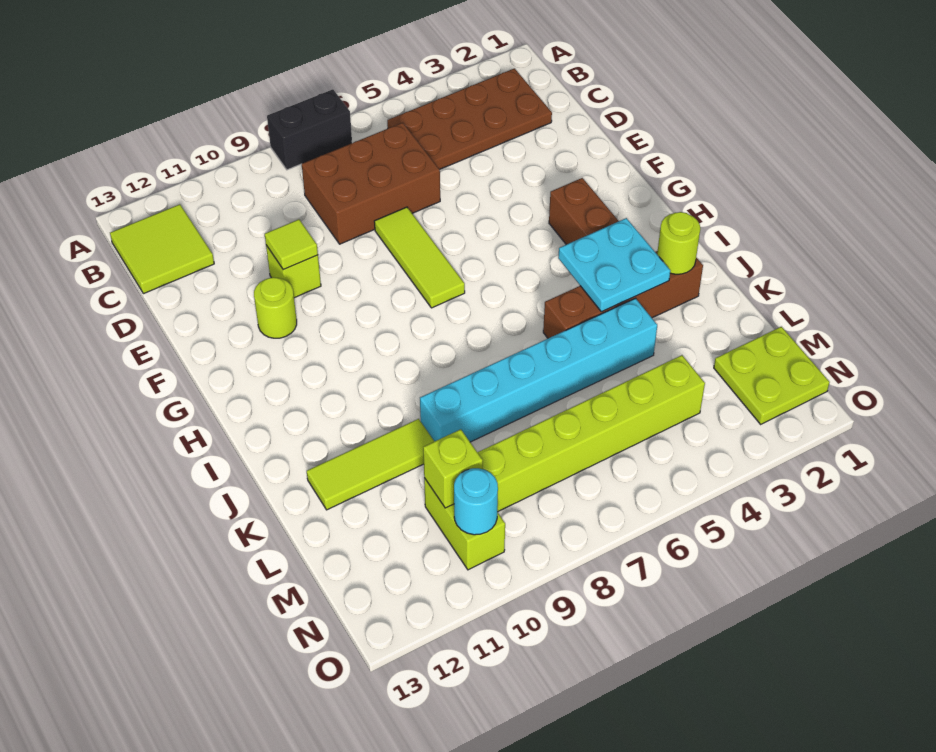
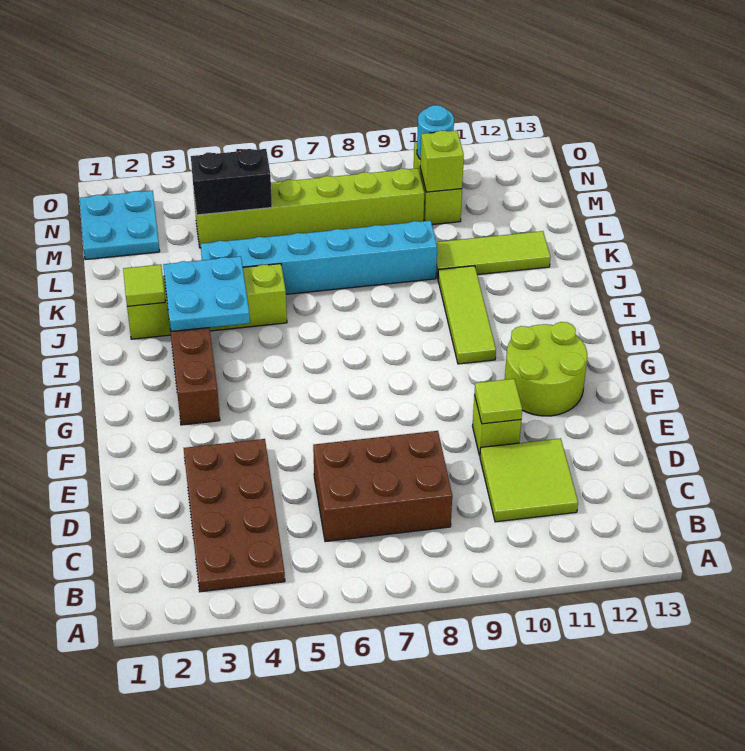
black 1x2 brick [267,89,352,170] -> black 1x2 brick moved to [191,149,272,215]
brown 2x4 plate [387,68,552,169] -> brown 2x4 plate turned to [184,439,285,592]
lime 2x2 tile [110,204,214,294] -> lime 2x2 tile moved to [480,438,578,522]
lime 1x3 tile [374,207,465,308] -> lime 1x3 tile moved to [438,266,496,364]
lime 1x1 round brick [254,277,297,338] -> lime 2x2 round brick [505,322,587,416]
brown 1x4 brick [543,251,703,338] -> lime 1x4 brick [127,264,287,339]
lime 1x1 round brick [657,212,700,274] -> lime 1x1 tile [123,265,165,306]
lime 2x2 plate [714,327,830,424] -> cyan 2x2 plate [80,191,160,260]

